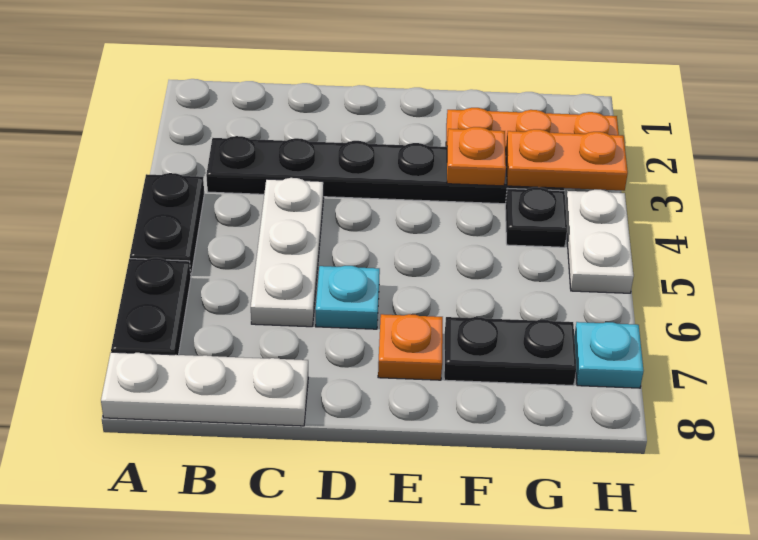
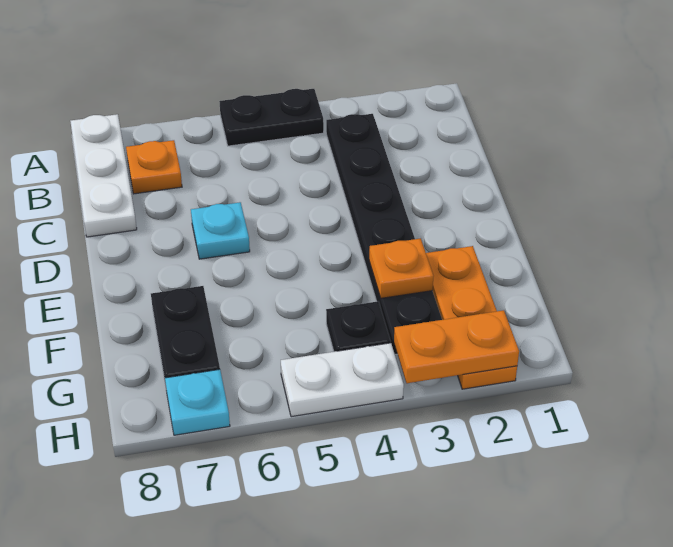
black 1x2 plate [111,258,191,355] -> none
white 1x3 plate [251,178,324,327] -> none
orange 1x1 plate [378,314,443,380] -> orange 1x1 plate moved to [126,140,182,194]
orange 1x2 plate [506,129,628,191] -> orange 1x2 plate turned to [394,310,519,383]

